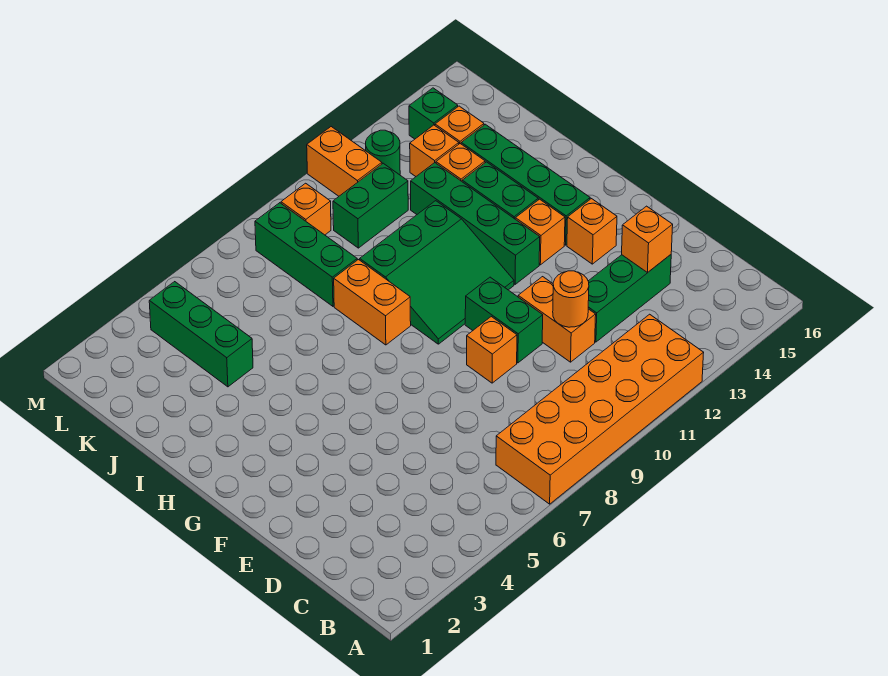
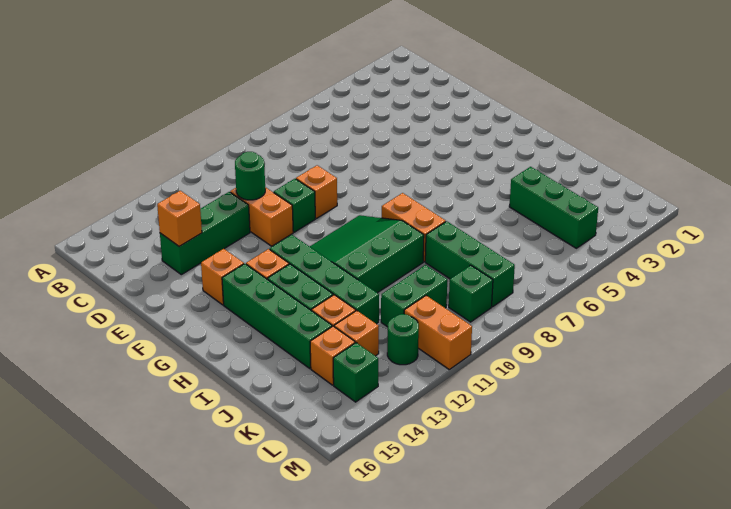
orange 2x6 brick [496,314,704,504] -> none
orange 1x1 round brick [553,271,589,327] -> green 1x1 round brick [235,152,265,200]
green 1x2 brick [465,277,543,363] -> green 1x1 brick [274,179,315,232]
orange 1x1 brick [281,183,331,235] -> green 1x1 brick [449,265,493,322]

